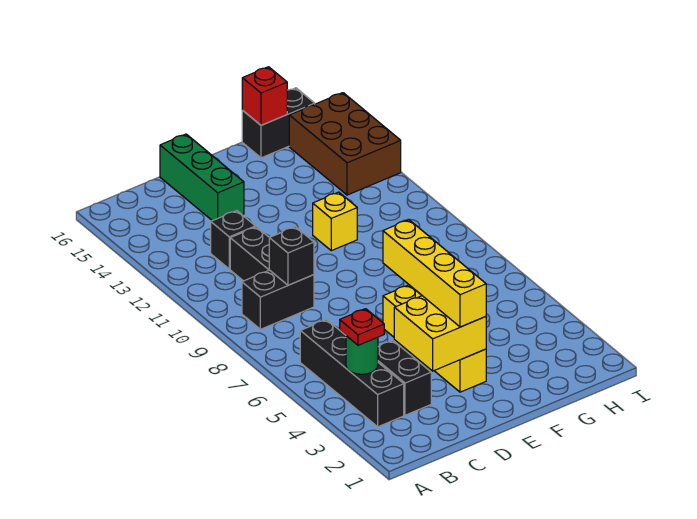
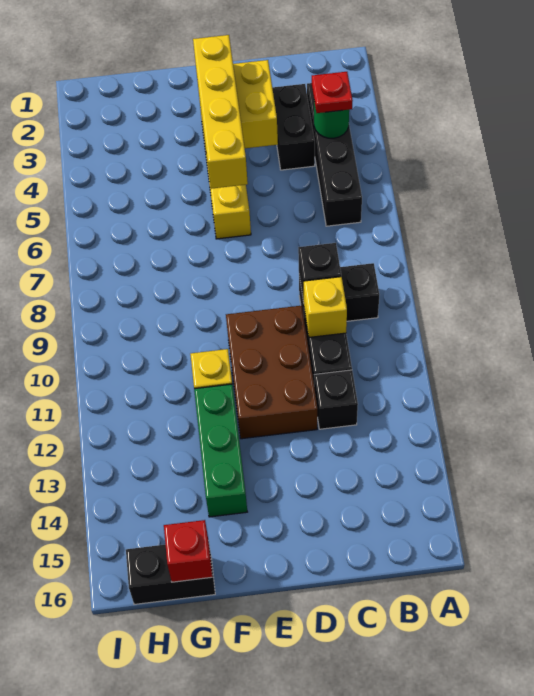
none -> yellow 1x1 brick [303,277,347,337]
green 1x3 brick [160,134,244,221] -> green 1x3 brick moved to [194,384,247,517]
brown 2x3 brick [289,93,401,195] -> brown 2x3 brick moved to [226,306,317,439]

